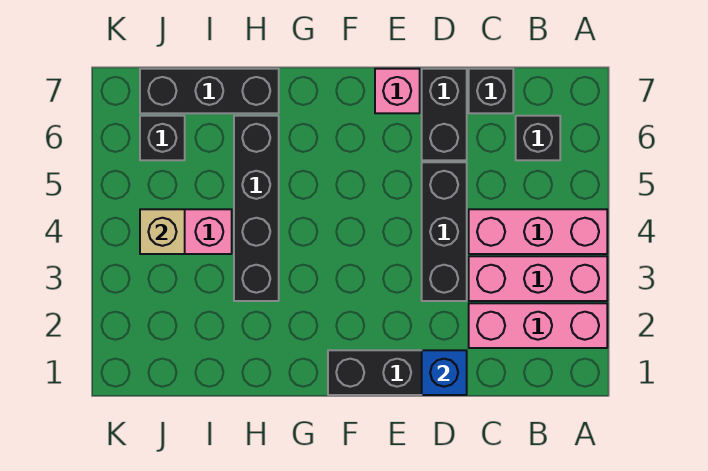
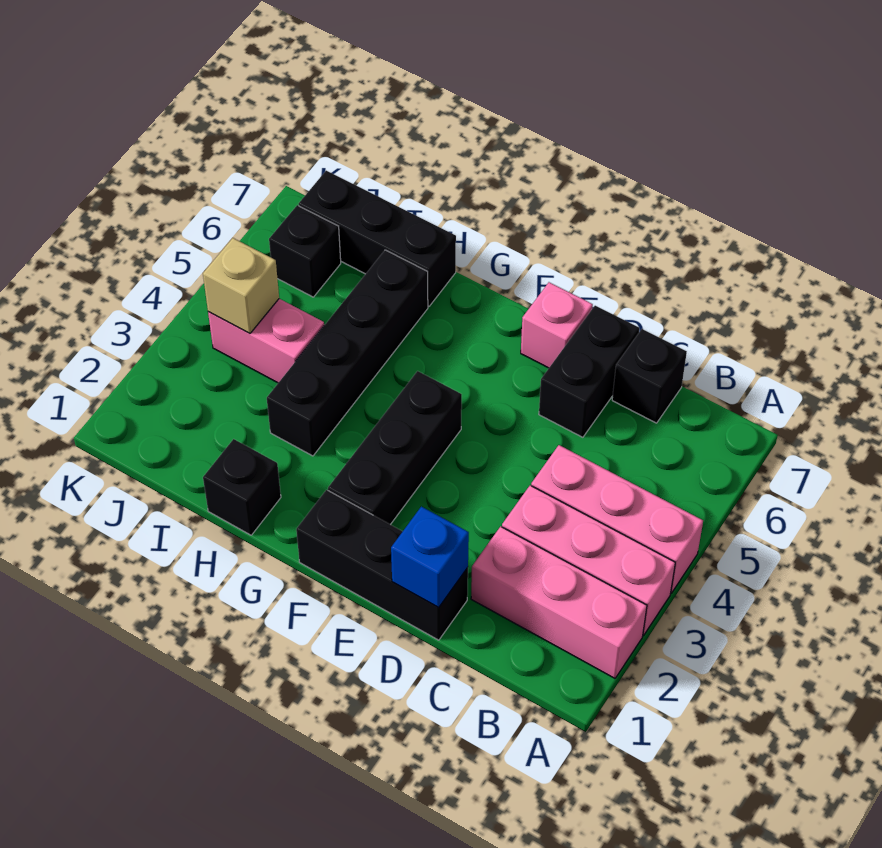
black 1x1 brick [516,116,560,160] -> black 1x1 brick moved to [203,439,281,535]
black 1x3 brick [422,162,467,301] -> black 1x3 brick moved to [328,371,462,525]

